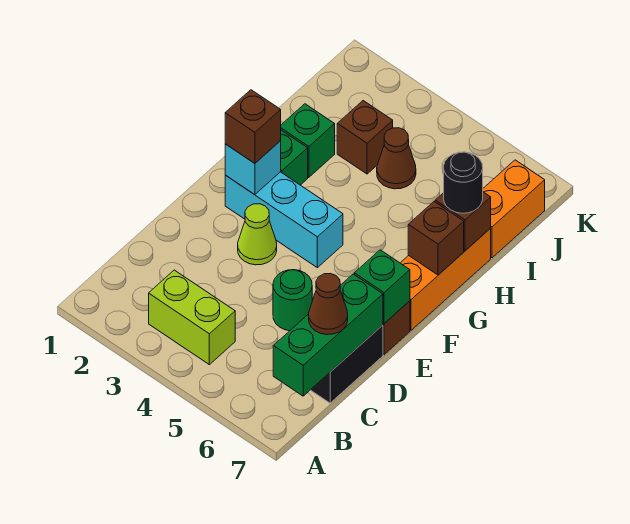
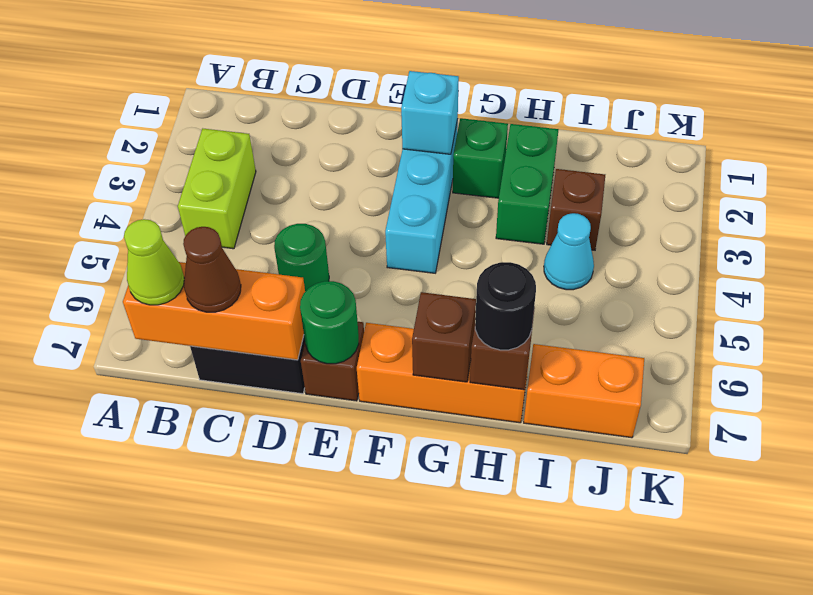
green 1x3 brick [273,274,383,396] -> orange 1x3 brick [123,262,305,360]
lime 1x1 cone [238,204,277,265] -> lime 1x1 cone moved to [124,219,184,305]
green 1x1 brick [354,250,410,323] -> green 1x1 round brick [300,281,359,364]
brown 1x1 brick [225,90,281,163] -> none
green 1x1 brick [281,104,335,177] -> green 1x2 brick [496,124,559,244]
brown 1x1 cone [377,128,416,189] -> cyan 1x1 cone [544,213,594,290]

